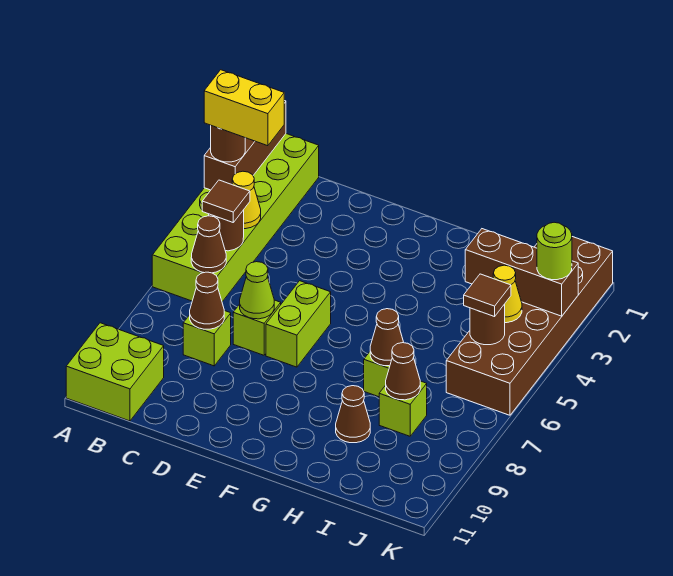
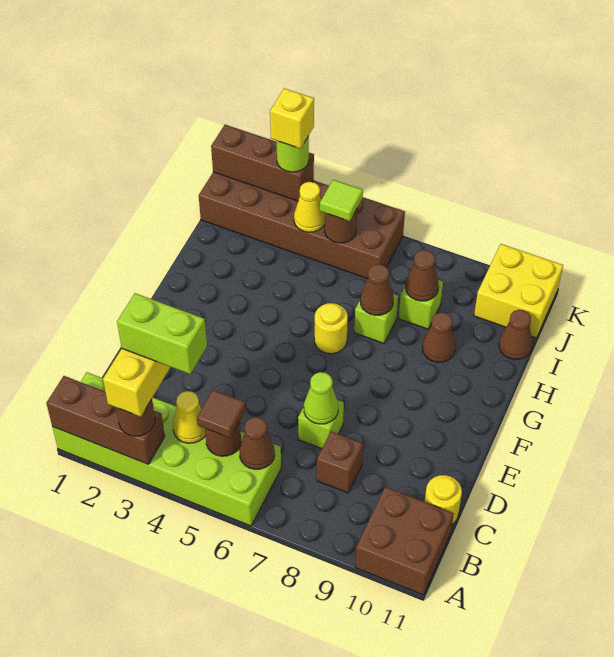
lime 2x2 brick [66,323,164,421] -> brown 2x2 brick [355,487,454,595]
lime 1x1 brick [183,311,231,366] -> brown 1x1 brick [317,431,363,493]
brown 1x1 cone [190,272,224,329] -> brown 1x1 cone moved to [499,310,532,359]
none -> yellow 1x1 round brick [425,475,462,524]
lime 1x2 brick [266,281,331,367] -> lime 1x2 brick moved to [117,293,207,374]
none -> yellow 1x1 round brick [314,303,348,354]
brown 1x3 brick [465,229,578,316] -> brown 1x3 brick turned to [211,125,314,201]
brown 1x1 tile [464,274,511,317] -> lime 1x1 tile [320,180,363,221]
none -> yellow 2x2 brick [474,244,563,338]
none -> yellow 1x1 brick [270,88,314,149]

